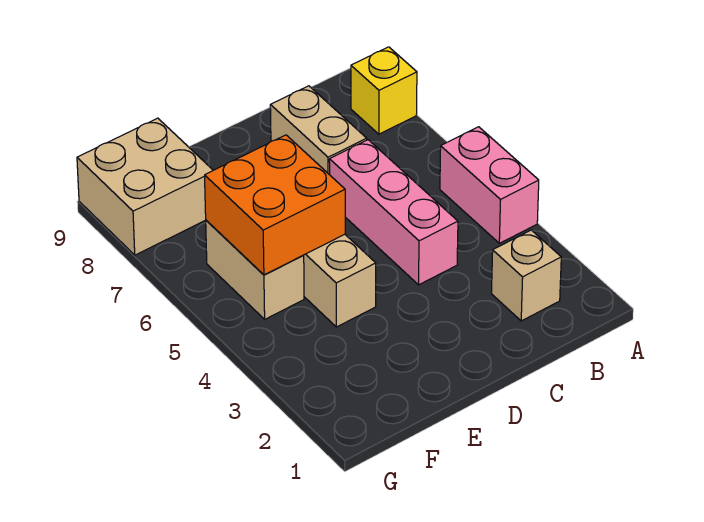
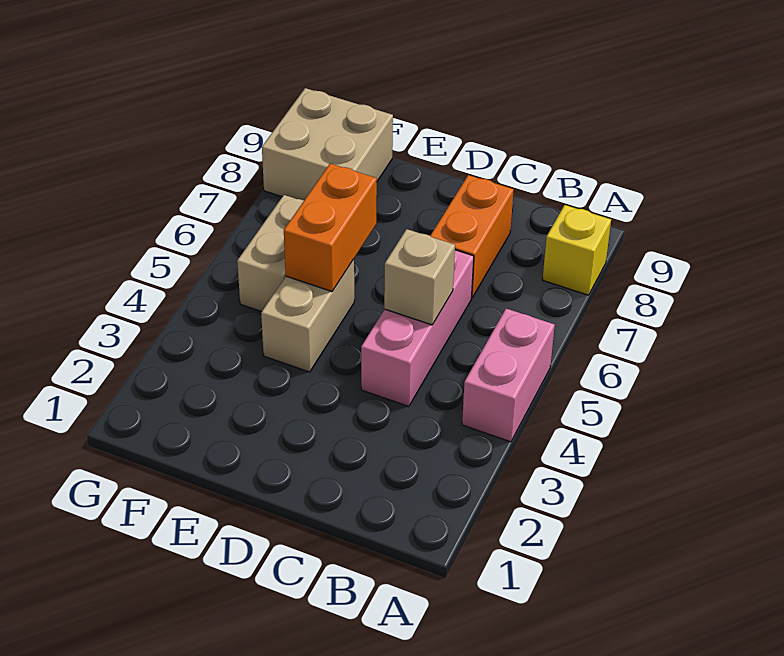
tan 1x1 brick [491,230,561,321] -> tan 1x1 brick moved to [384,229,455,325]
tan 1x2 brick [270,86,367,175] -> orange 1x2 brick [430,175,514,298]
orange 2x2 brick [205,135,345,275] -> orange 1x2 brick [284,164,377,291]

